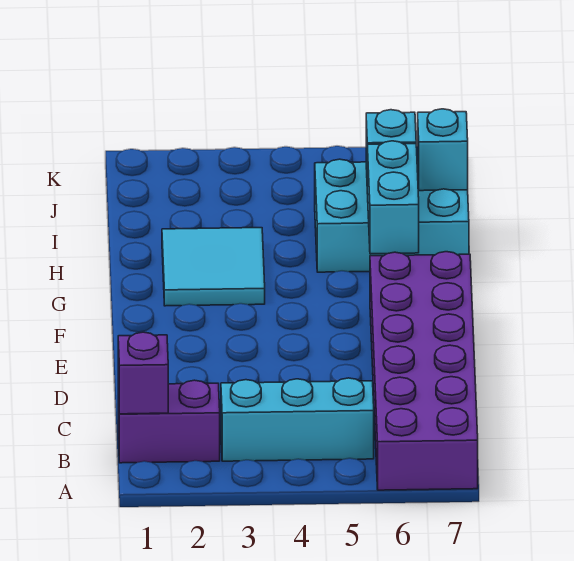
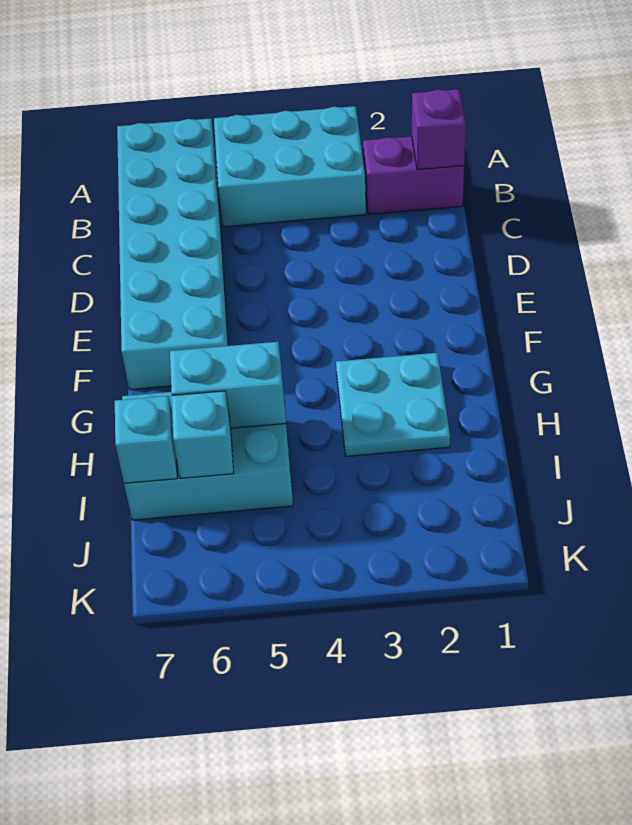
purple 2x6 brick [370,252,478,490] -> cyan 2x6 brick [117,118,228,390]
cyan 1x3 brick [221,378,374,461] -> cyan 2x3 brick [214,106,366,227]
cyan 2x2 tile [162,228,265,306] -> cyan 2x2 plate [336,353,450,456]
cyan 1x2 brick [367,141,419,254] -> cyan 1x2 brick turned to [170,342,286,428]

